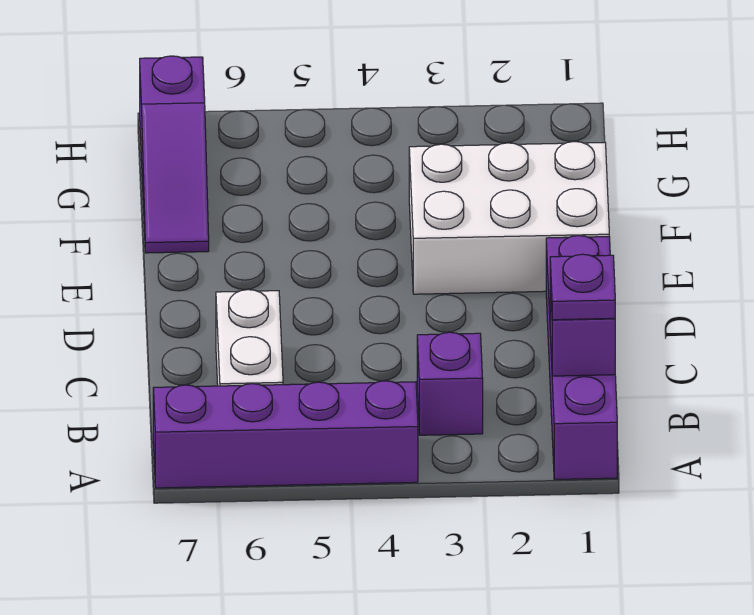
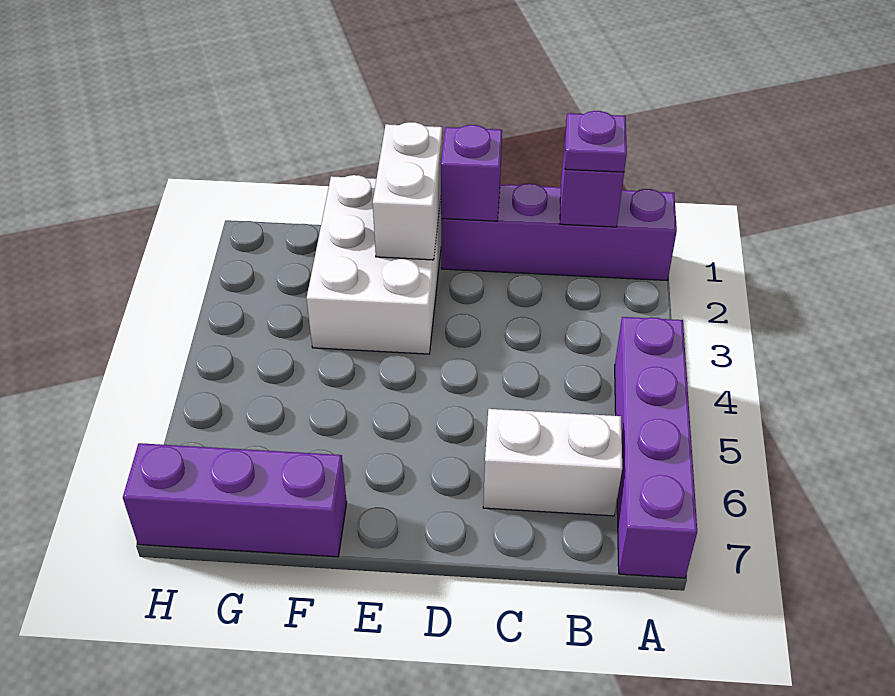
purple 1x1 brick [417,332,483,435] -> purple 1x1 brick moved to [441,125,502,221]
none -> white 1x2 brick [373,122,442,260]
purple 1x3 slope [140,56,209,253] -> purple 1x3 brick [123,443,347,557]

